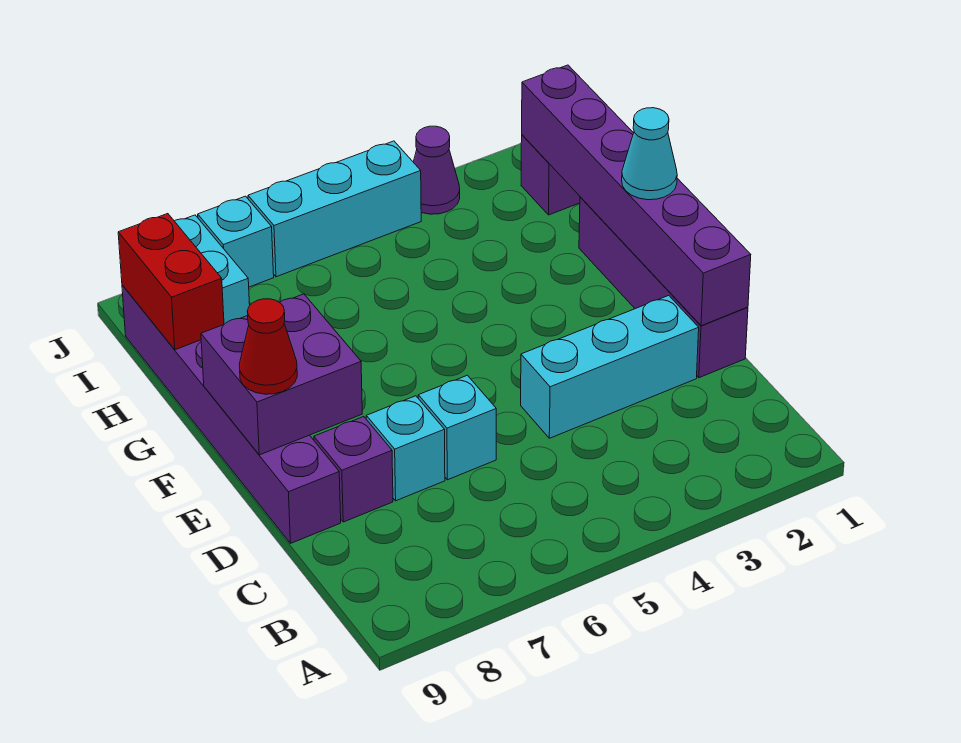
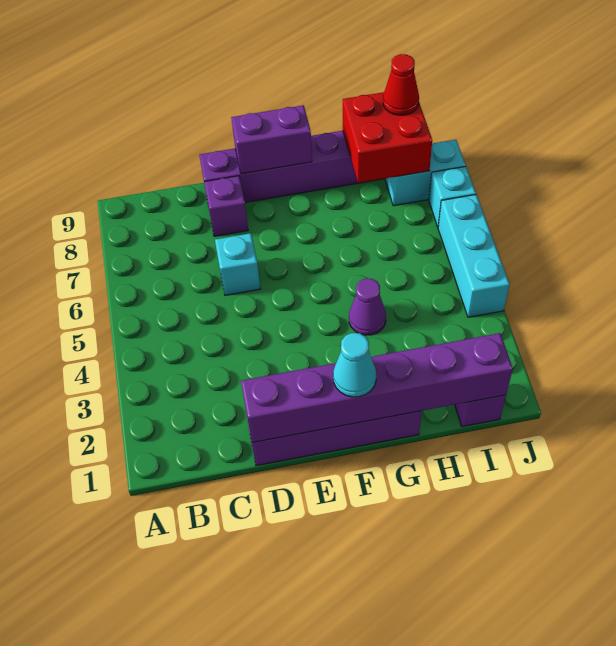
cyan 1x3 brick [521,296,699,438] -> none
cyan 1x1 brick [366,396,445,501] -> none
purple 2x2 brick [201,294,362,455] -> purple 1x2 brick [231,105,312,174]
red 1x1 cone [239,299,297,394] -> red 1x1 cone moved to [383,54,419,115]
red 1x2 brick [118,214,224,350] -> red 2x2 brick [343,92,432,183]
purple 1x1 cone [414,126,460,214] -> purple 1x1 cone moved to [349,278,386,335]

